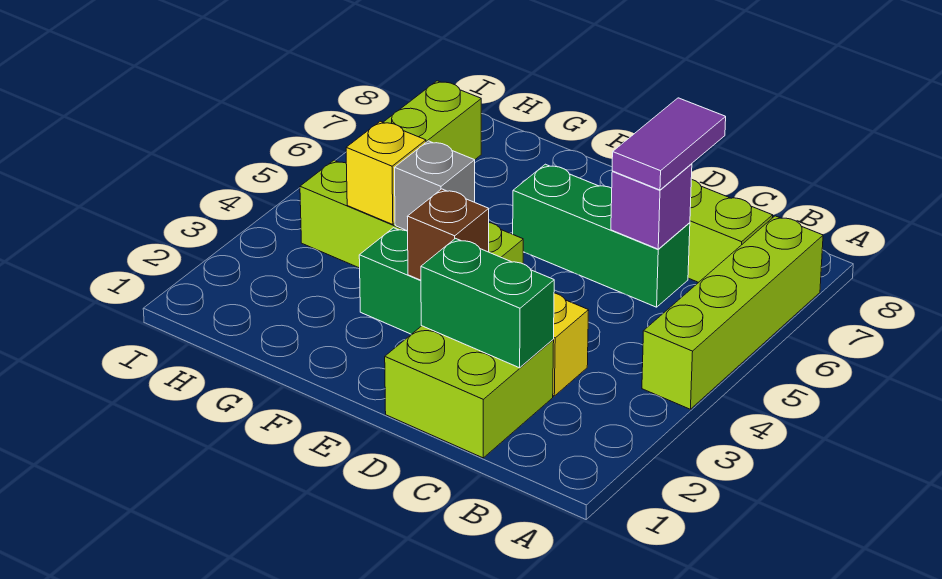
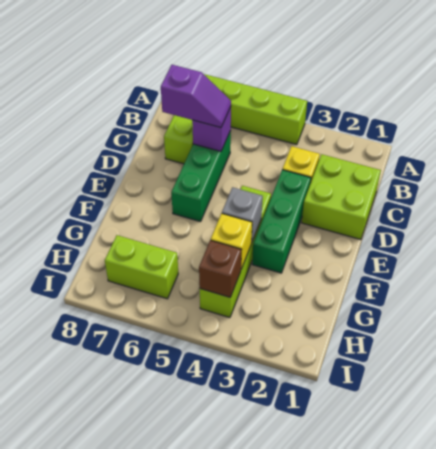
green 1x2 brick [421,238,554,368] -> none
purple 1x2 tile [612,98,726,190] -> purple 1x2 slope [161,65,231,128]
brown 1x1 brick [407,189,489,280] -> brown 1x1 brick moved to [199,240,241,297]

